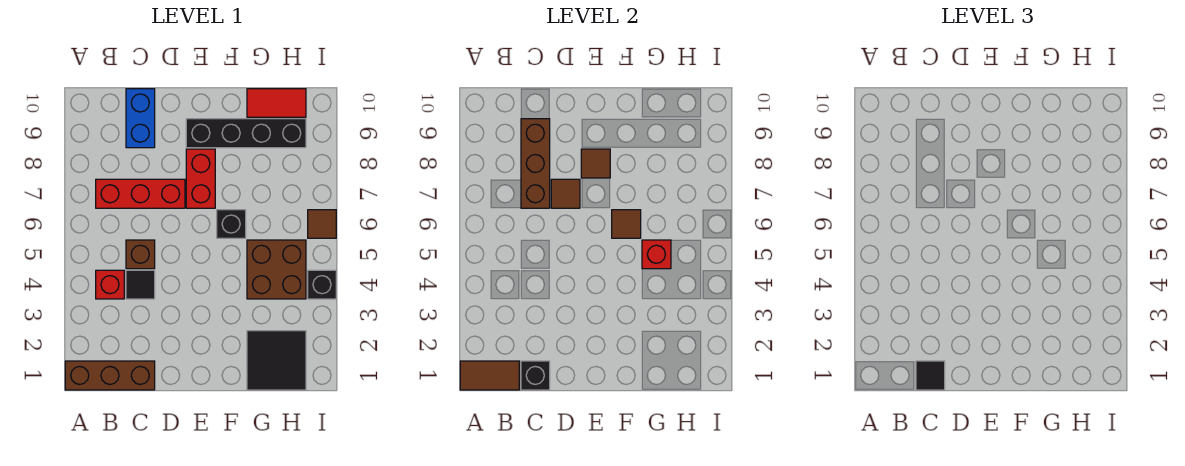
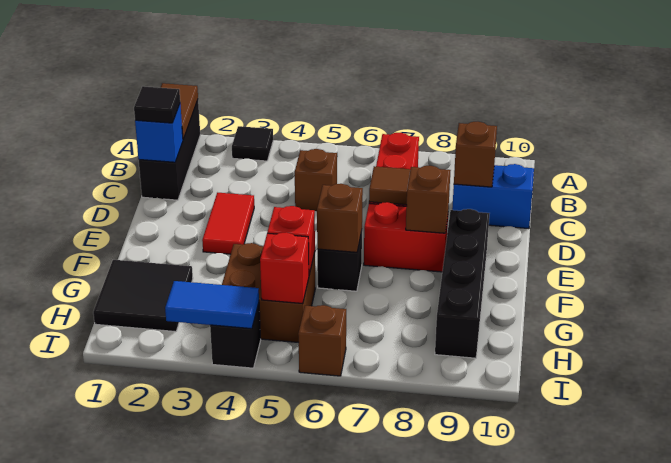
brown 1x3 brick [65,361,155,390] -> black 1x3 brick [139,100,200,200]
red 1x1 brick [96,270,124,299] -> red 1x1 brick moved to [260,232,309,304]
black 1x1 brick [521,361,550,390] -> blue 1x1 brick [135,104,183,162]
black 1x1 tile [126,270,155,299] -> black 1x1 tile moved to [232,126,273,161]
brown 1x3 brick [521,119,550,208] -> brown 1x1 brick [454,122,497,187]
brown 1x1 tile [581,149,610,178] -> brown 1x1 brick [406,166,451,233]
brown 1x1 tile [612,210,641,238] -> brown 1x1 brick [317,184,363,252]
red 1x2 tile [247,89,306,117] -> red 1x2 tile moved to [202,193,254,254]
none -> blue 1x2 tile [165,281,259,329]
brown 1x1 tile [308,210,336,238] -> brown 1x1 brick [298,305,346,376]

